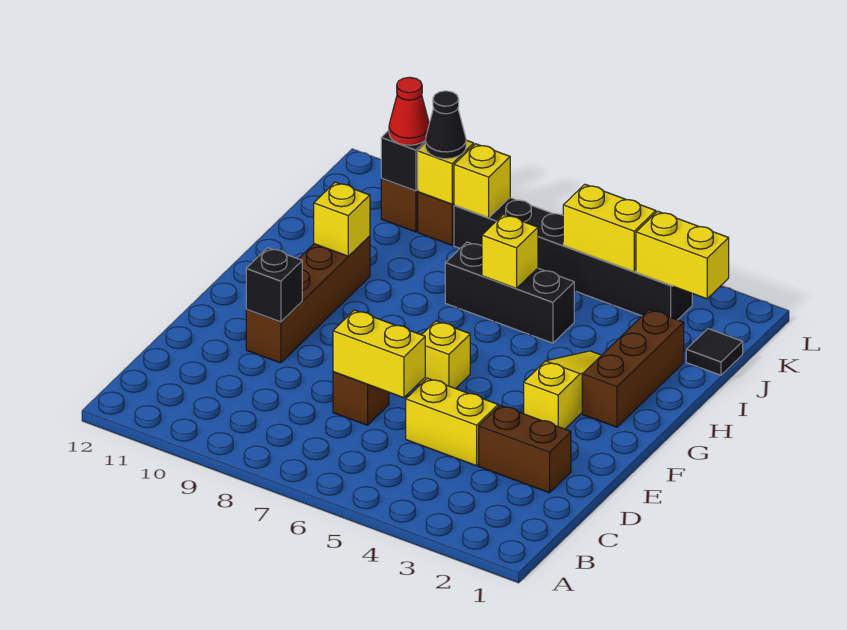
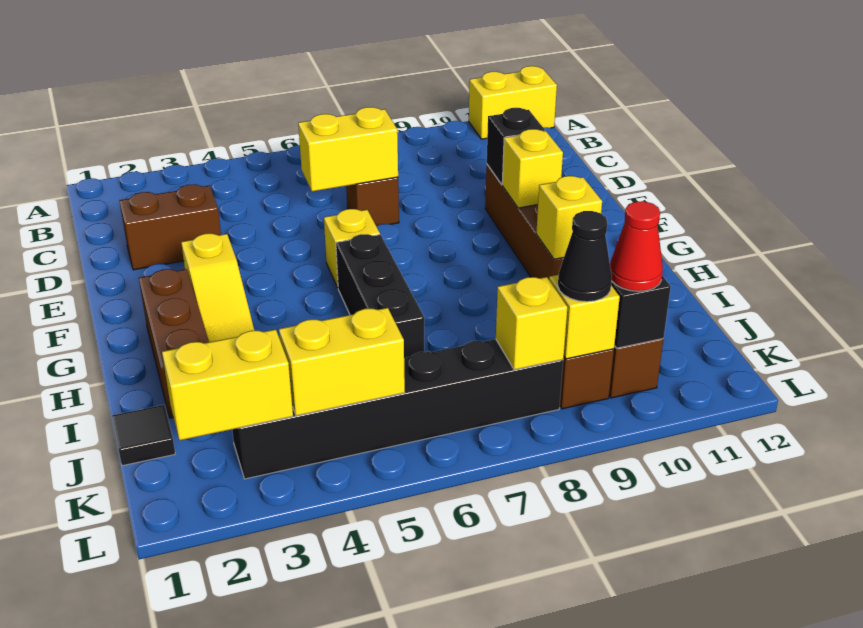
yellow 1x2 brick [406,378,498,466] -> yellow 1x2 brick moved to [469,66,557,139]
black 1x3 brick [445,242,574,343] -> black 1x3 brick turned to [336,234,424,358]
yellow 1x1 brick [482,214,538,289] -> yellow 1x1 brick moved to [502,129,563,208]

